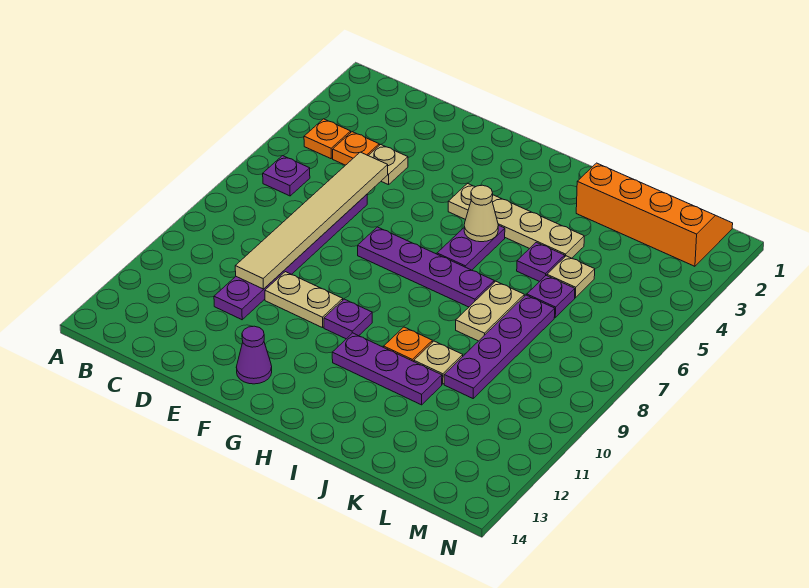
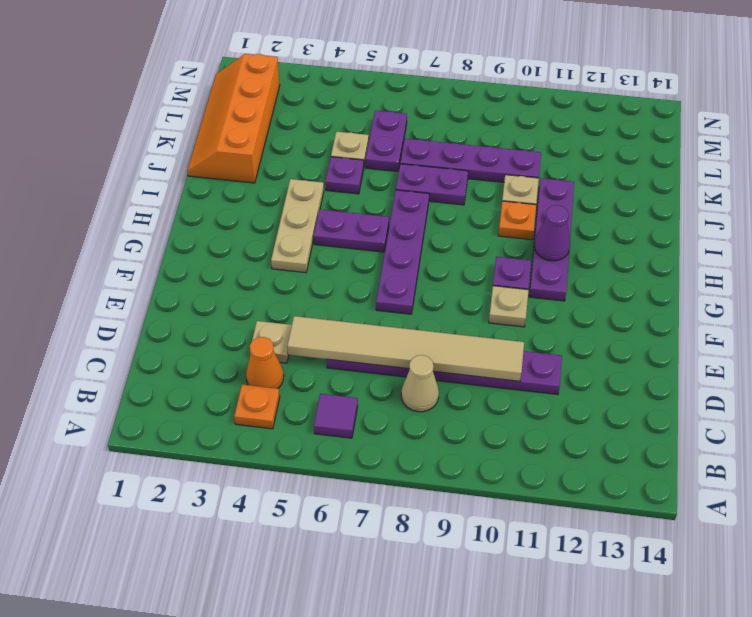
purple 1x1 plate [263,156,310,196] -> purple 1x1 tile [314,394,358,438]
orange 1x1 plate [333,132,379,165] -> orange 1x1 cone [246,337,284,389]
tan 1x2 plate [265,272,343,328] -> tan 1x1 plate [489,286,529,327]
purple 1x1 cone [236,326,272,384] -> purple 1x1 cone moved to [534,205,570,261]
tan 1x4 plate [448,183,584,258] -> tan 1x3 plate [271,179,324,273]
tan 1x1 cone [464,185,498,242] -> tan 1x1 cone moved to [401,355,439,412]
purple 1x3 plate [332,333,442,405] -> purple 1x4 plate [529,178,574,301]
tan 1x2 plate [456,281,524,341] -> purple 1x2 plate [396,164,468,205]
purple 1x1 plate [527,275,575,317] -> purple 1x2 plate [366,110,407,171]

